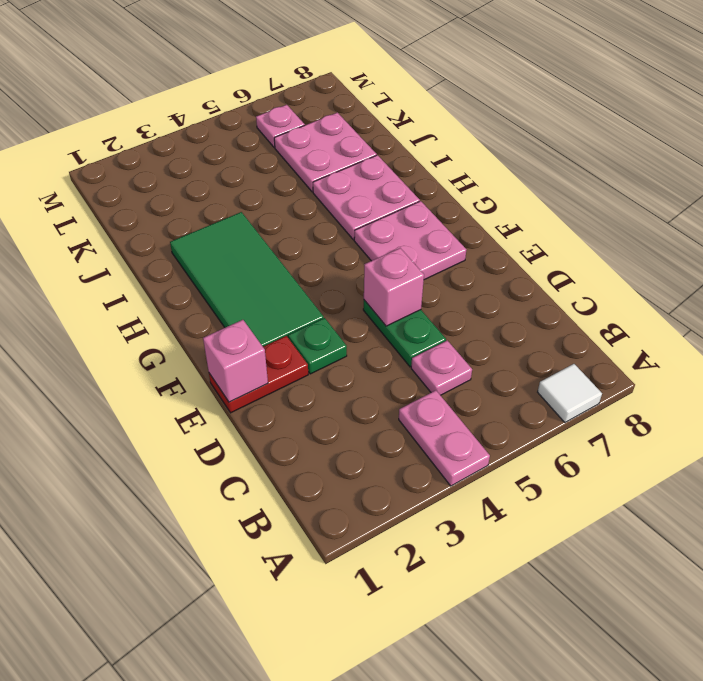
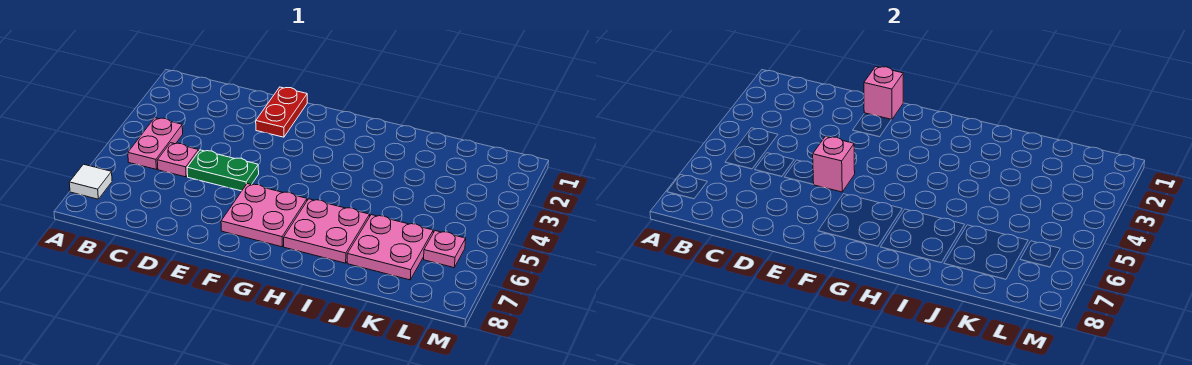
pink 1x2 plate [399,390,490,486] -> pink 1x2 plate turned to [128,118,183,169]
green 1x1 plate [288,318,347,374] -> none
green 2x4 tile [170,212,324,346] -> none

